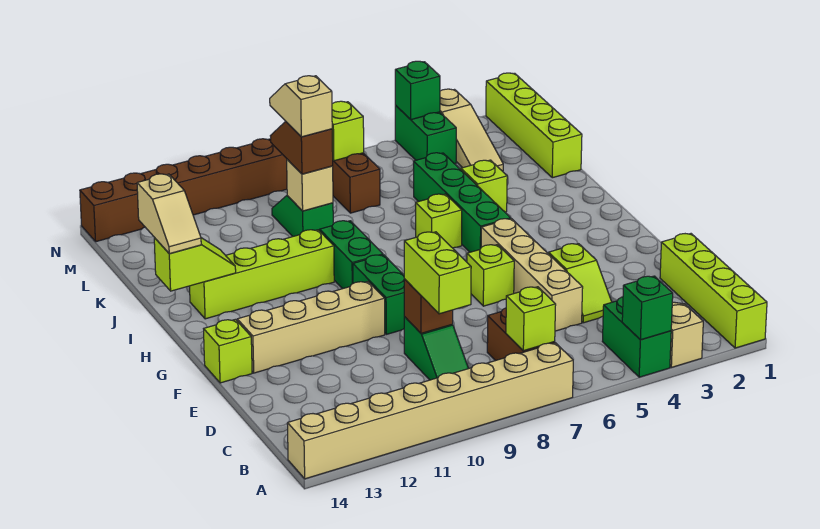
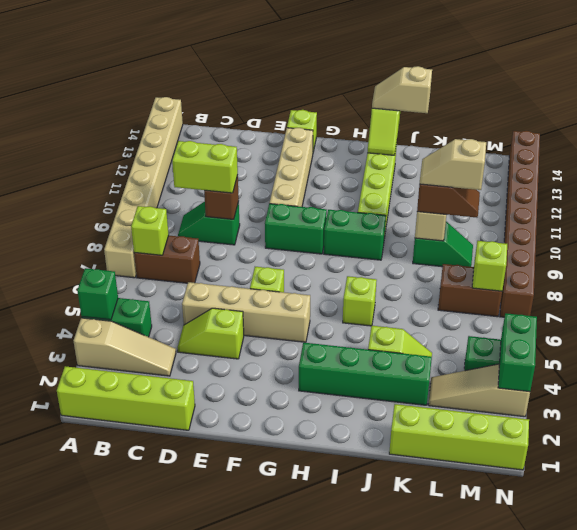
green 1x4 brick [414,153,511,252] -> green 1x4 brick moved to [299,343,432,405]
tan 1x2 slope [270,76,332,137] -> tan 1x2 slope turned to [420,139,486,190]
green 1x1 brick [395,61,440,120] -> green 1x2 brick [498,313,537,392]

